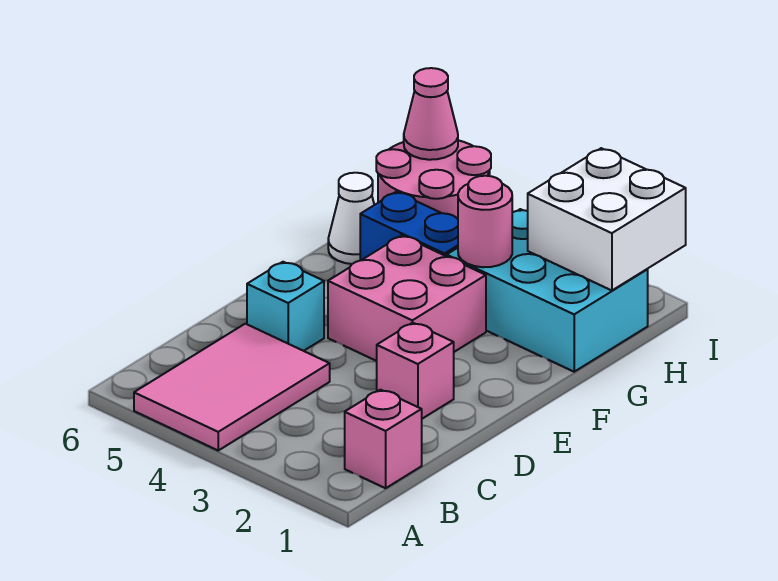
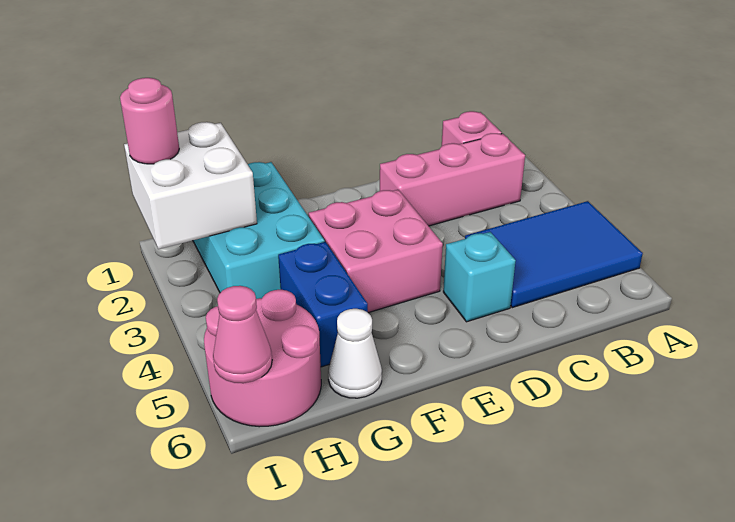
pink 2x3 tile [134,324,330,450] -> blue 2x3 tile [465,201,643,308]
pink 1x1 brick [377,323,454,419] -> pink 1x3 brick [380,133,525,226]
pink 1x1 round brick [458,176,512,267] -> pink 1x1 round brick moved to [120,78,179,164]

